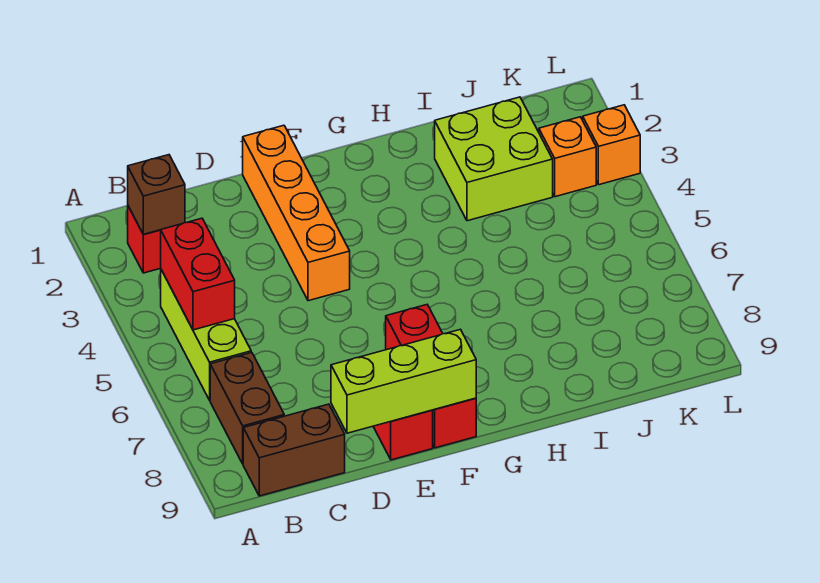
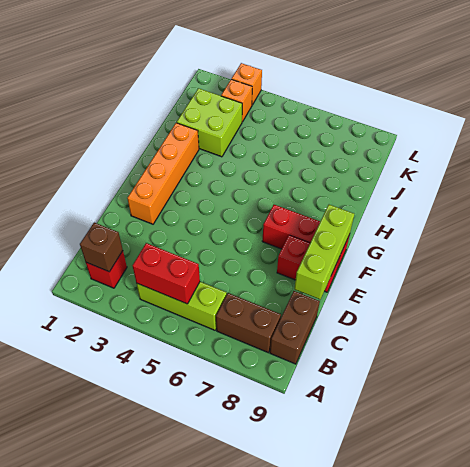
orange 1x4 brick [243,125,350,301] -> orange 1x4 brick turned to [127,123,199,224]

